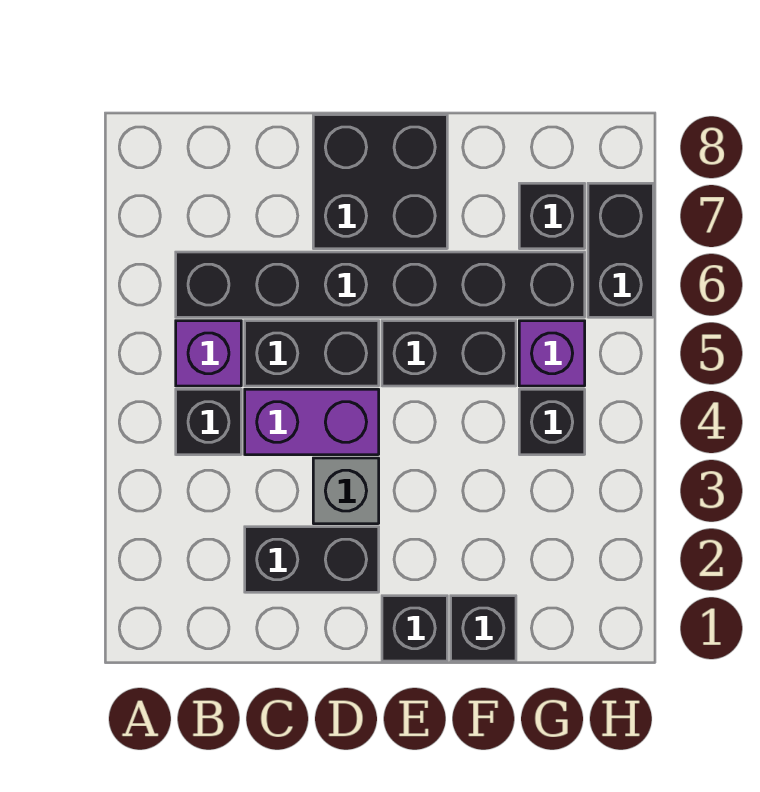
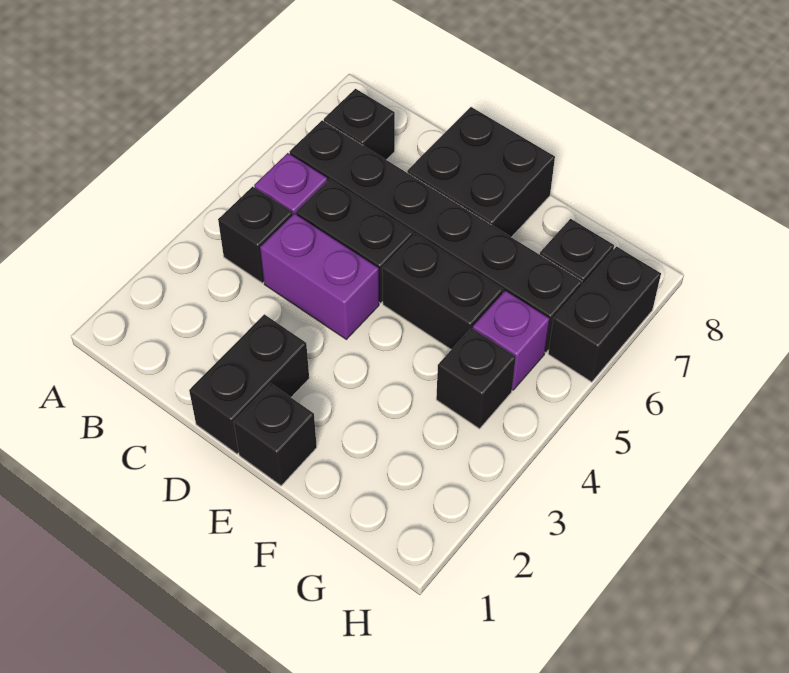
black 1x2 brick [245,527,379,592] -> black 1x2 brick turned to [189,314,309,454]
grey 1x1 brick [313,458,379,524] -> none
black 1x1 brick [451,596,516,661] -> black 1x1 brick moved to [324,89,395,160]

